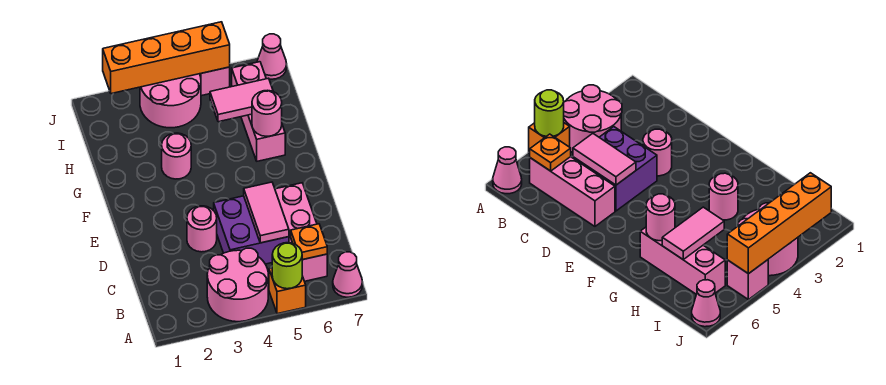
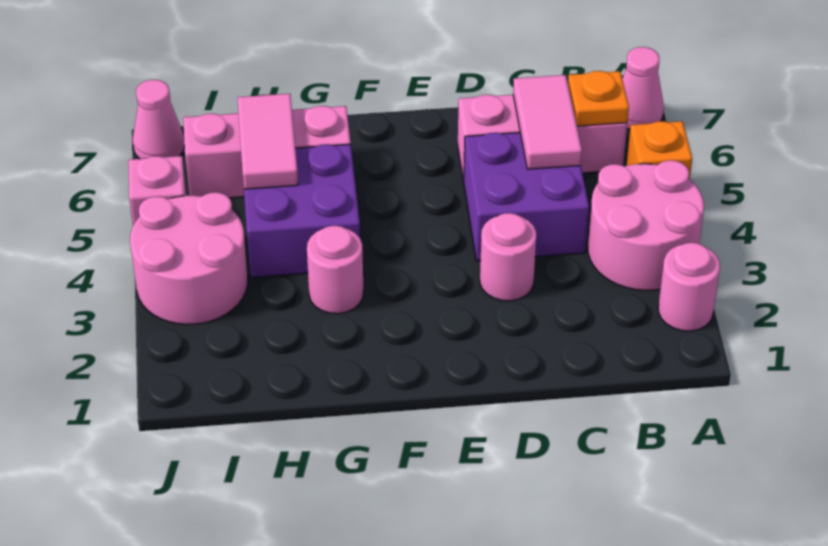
lime 1x1 round brick [272,243,302,289] -> none
pink 1x2 tile [244,182,289,243] -> pink 1x2 tile turned to [513,75,582,169]
none -> purple 2x2 brick [244,144,360,277]
pink 1x1 round brick [252,90,282,136] -> pink 1x1 round brick moved to [658,243,720,331]
orange 1x4 brick [103,22,230,94] -> none

